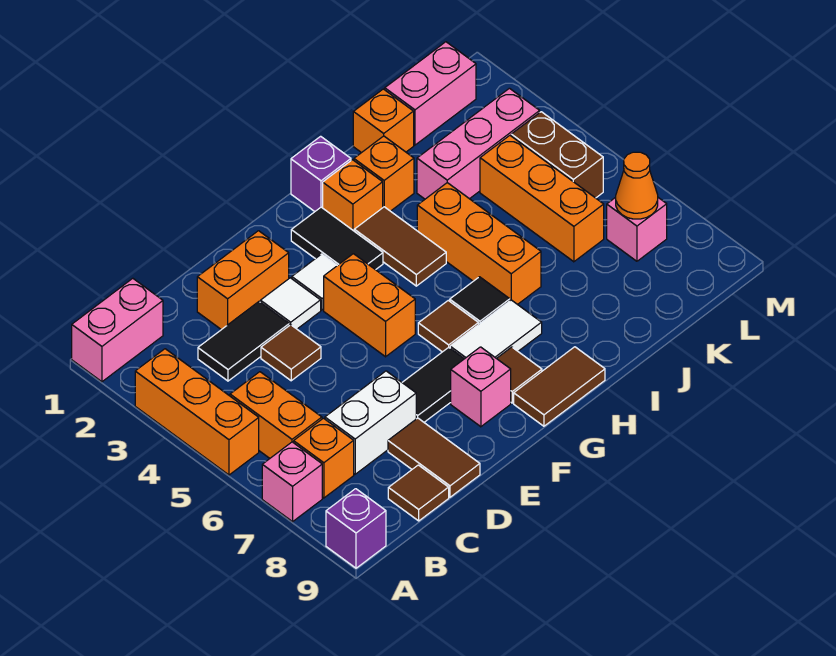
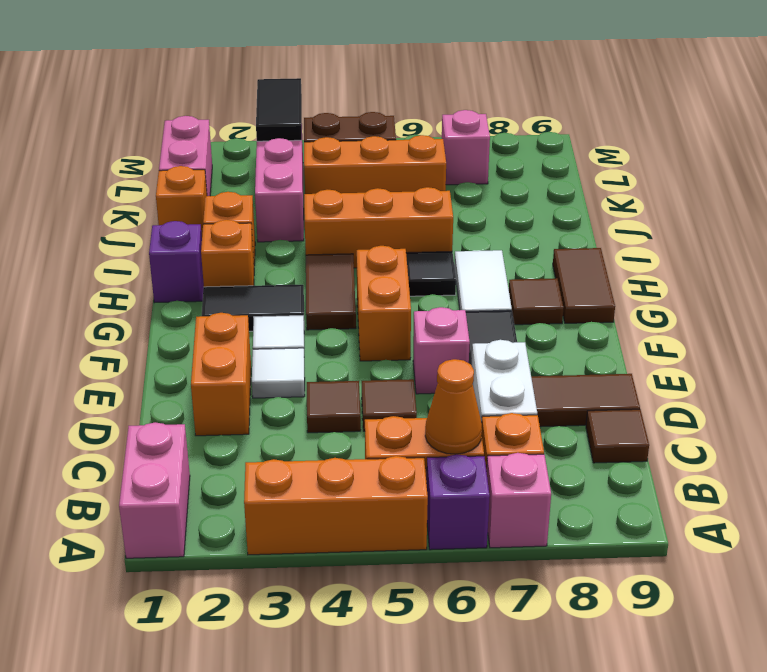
purple 1x1 brick [326,489,386,568] -> purple 1x1 brick moved to [426,454,490,550]
black 1x2 tile [198,302,289,381] -> black 1x2 tile moved to [256,78,302,141]
orange 1x2 brick [324,254,415,357] -> orange 1x2 brick turned to [357,246,411,361]
pink 1x1 brick [451,347,511,427] -> pink 1x1 brick moved to [413,307,470,394]
brown 1x1 tile [418,301,478,352] -> brown 1x1 tile moved to [362,379,417,431]
brown 1x2 tile [354,207,446,286] -> brown 1x2 tile turned to [306,254,356,330]
orange 1x1 cone [616,152,658,219] -> orange 1x1 cone moved to [425,359,482,454]

